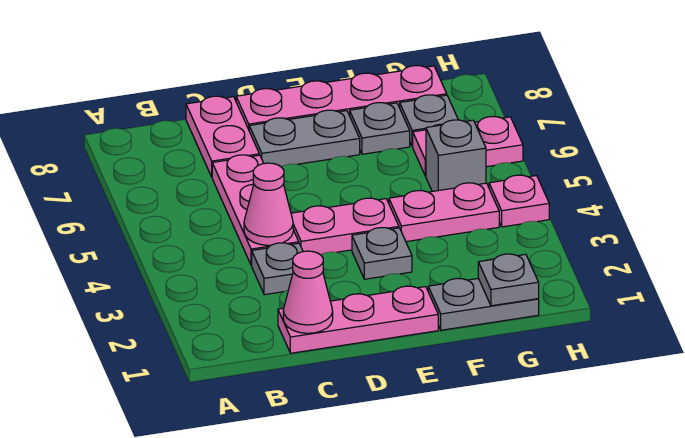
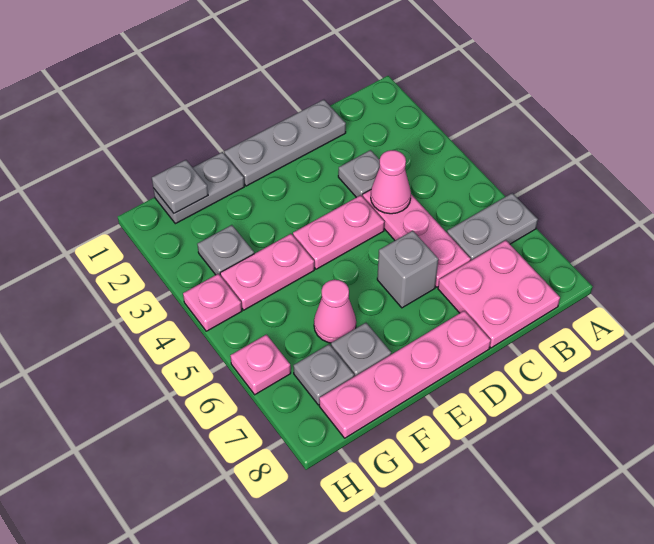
pink 1x3 plate [278,286,438,353] -> grey 1x3 plate [224,100,346,186]
pink 1x1 cone [283,251,333,333] -> pink 1x1 cone moved to [314,280,356,343]
pink 1x2 plate [186,96,259,177] -> pink 2x2 plate [438,240,560,348]
grey 1x2 plate [249,110,360,167] -> grey 1x2 plate moved to [447,193,538,261]
grey 1x1 plate [352,228,412,279] -> grey 1x1 plate moved to [197,225,254,276]
grey 1x1 brick [426,120,486,191] -> grey 1x1 brick moved to [377,231,438,308]
pink 1x2 plate [413,117,523,176] -> pink 1x1 plate [230,335,291,395]

